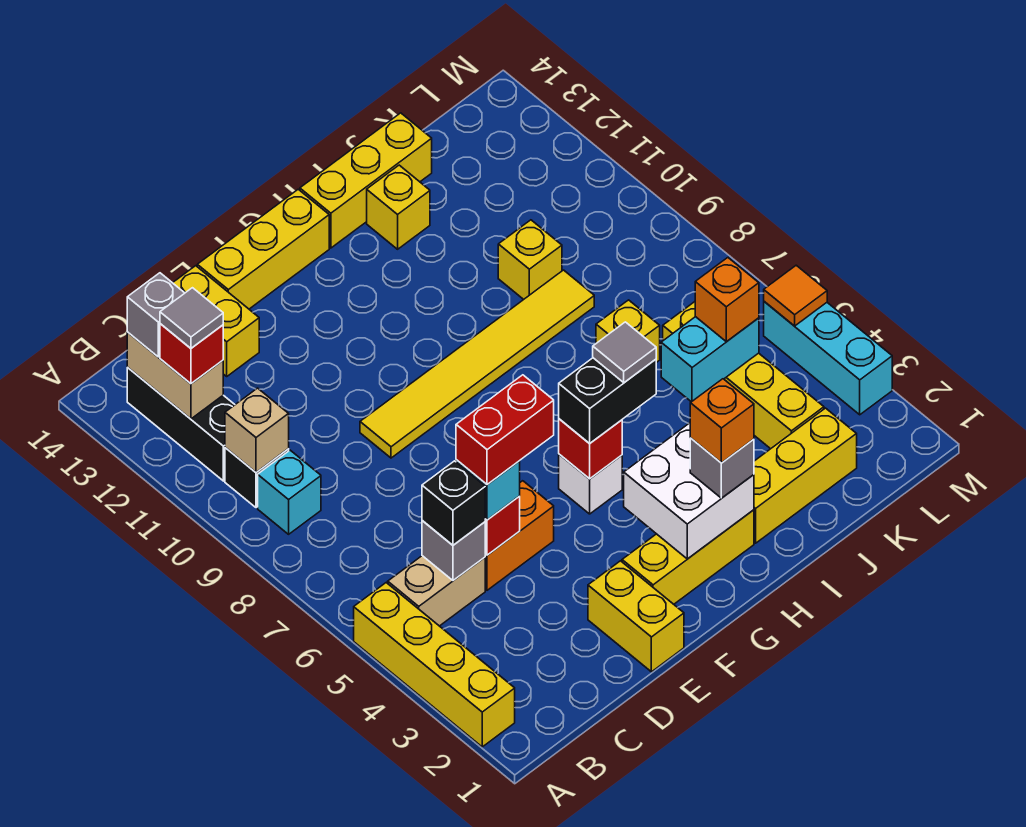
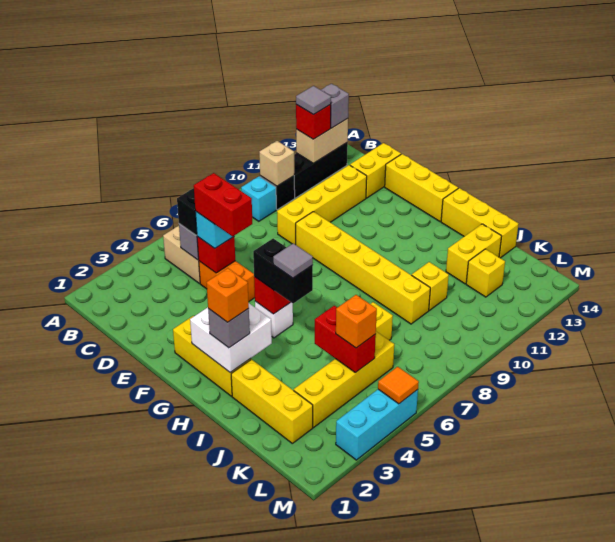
yellow 1x4 brick [354,583,515,747] -> yellow 1x4 brick moved to [277,165,367,245]
yellow 1x2 brick [588,561,684,672] -> yellow 1x2 brick moved to [446,224,502,284]
yellow 1x6 tile [360,270,594,458] -> yellow 1x6 brick [296,212,430,324]
yellow 1x1 brick [367,165,430,249] -> yellow 1x1 brick moved to [466,249,505,297]
cyan 1x2 brick [661,317,759,402] -> red 1x2 brick [315,306,376,373]

